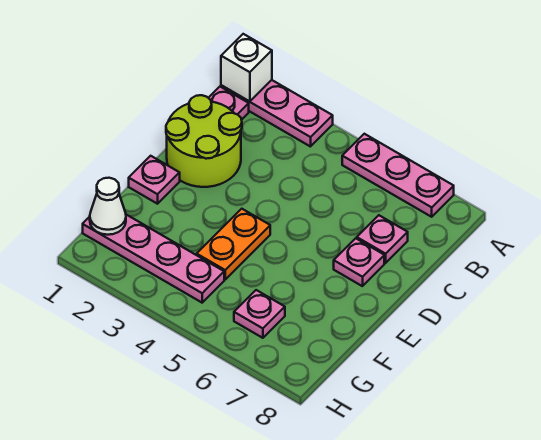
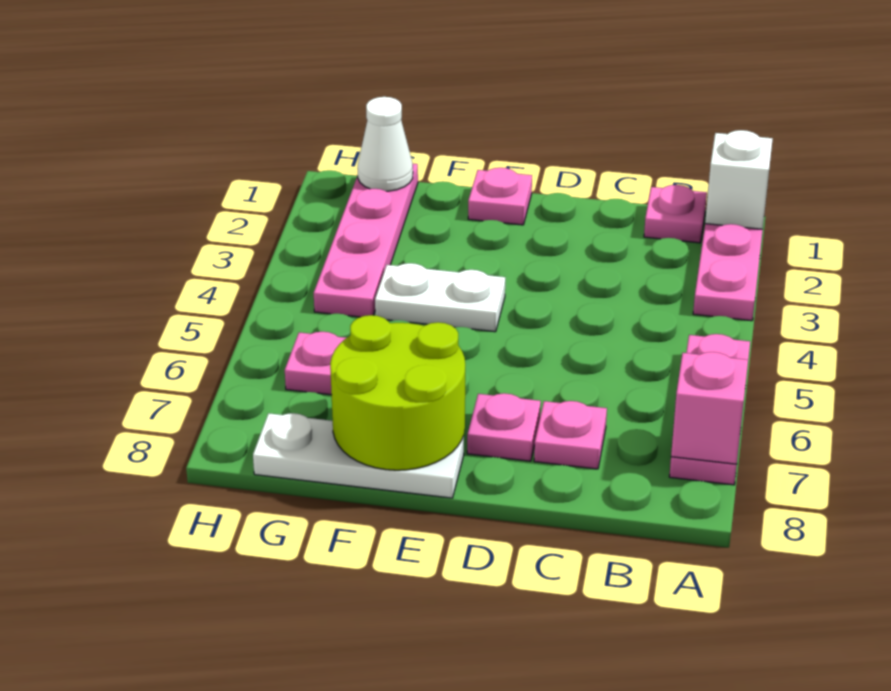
none -> pink 1x1 brick [671,352,748,464]
lime 2x2 round brick [166,95,242,187] -> lime 2x2 round brick moved to [330,315,465,470]
orange 1x2 plate [197,209,270,279] -> white 1x2 plate [375,263,505,332]
none -> white 1x3 plate [253,413,464,498]

